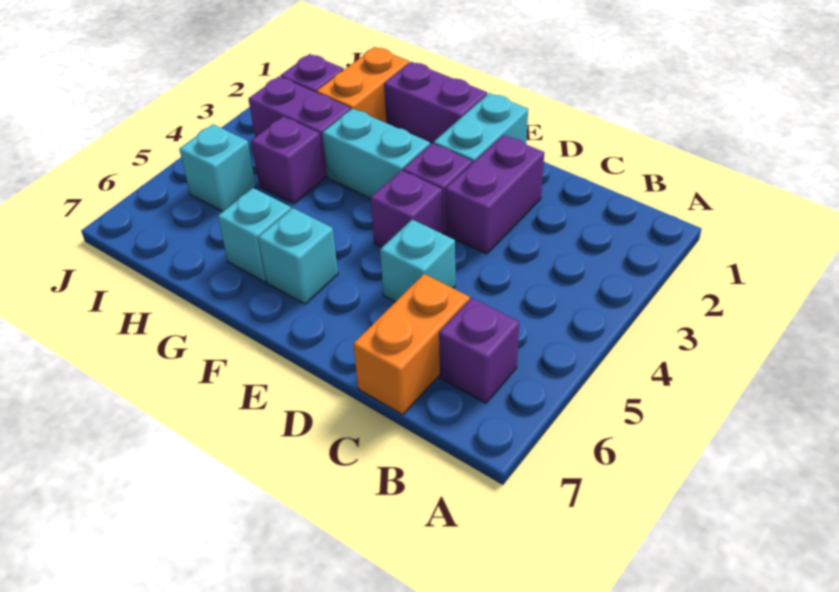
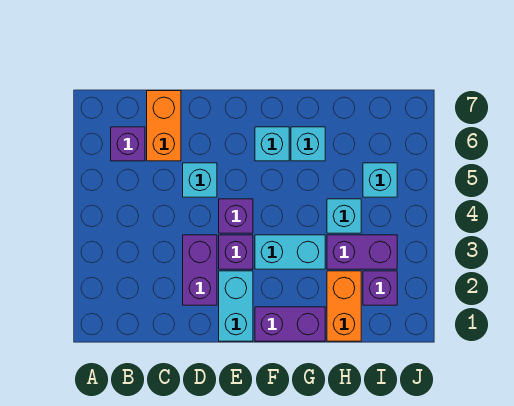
purple 1x1 brick [252,116,325,203] -> cyan 1x1 brick [327,199,361,233]

